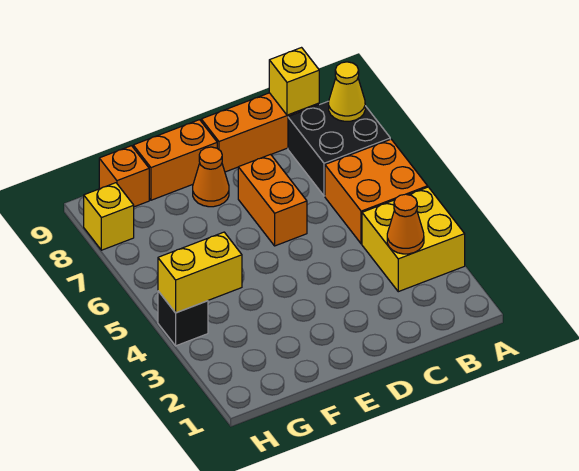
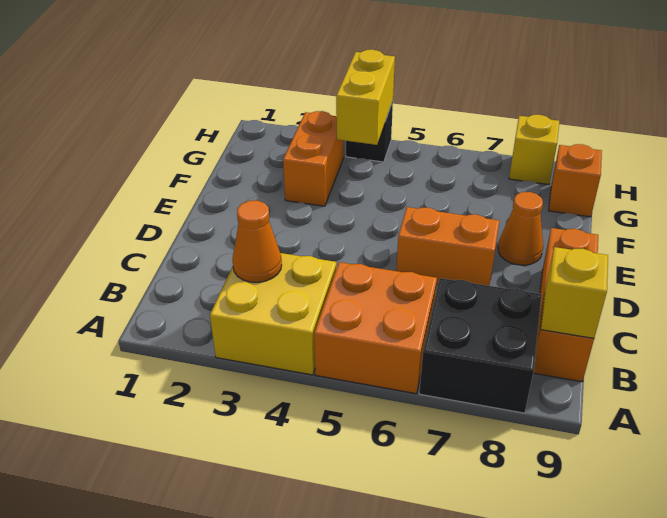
yellow 1x1 cone [329,62,365,121] -> none
orange 1x2 brick [133,120,217,200] -> orange 1x2 brick moved to [283,111,344,206]

